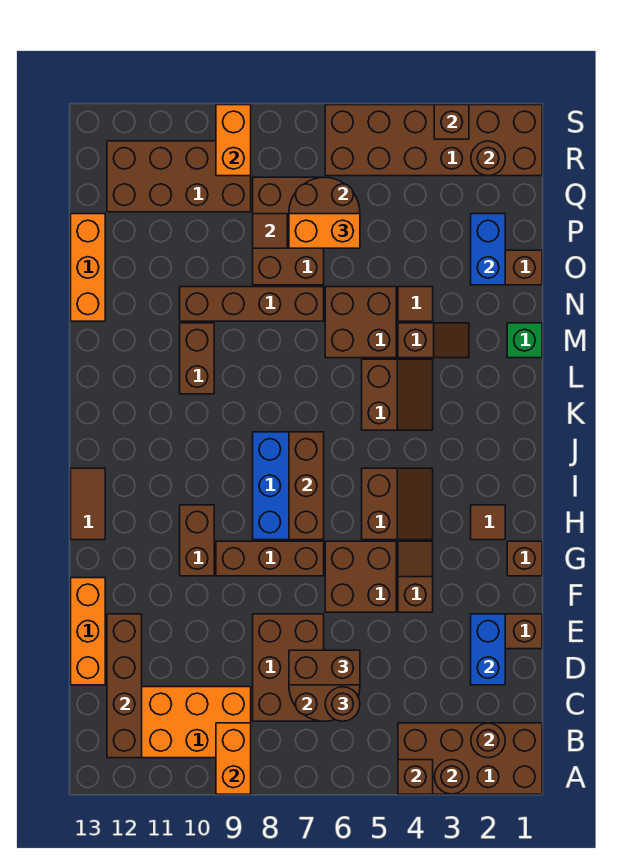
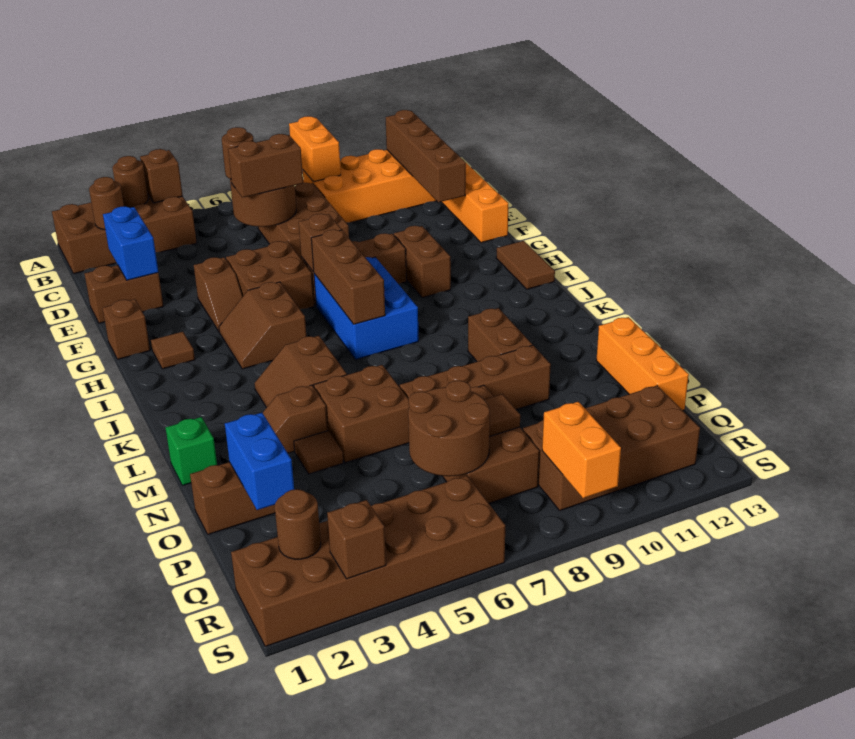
none -> brown 1x1 brick [299,214,341,272]
orange 1x2 brick [289,214,360,248] -> none

